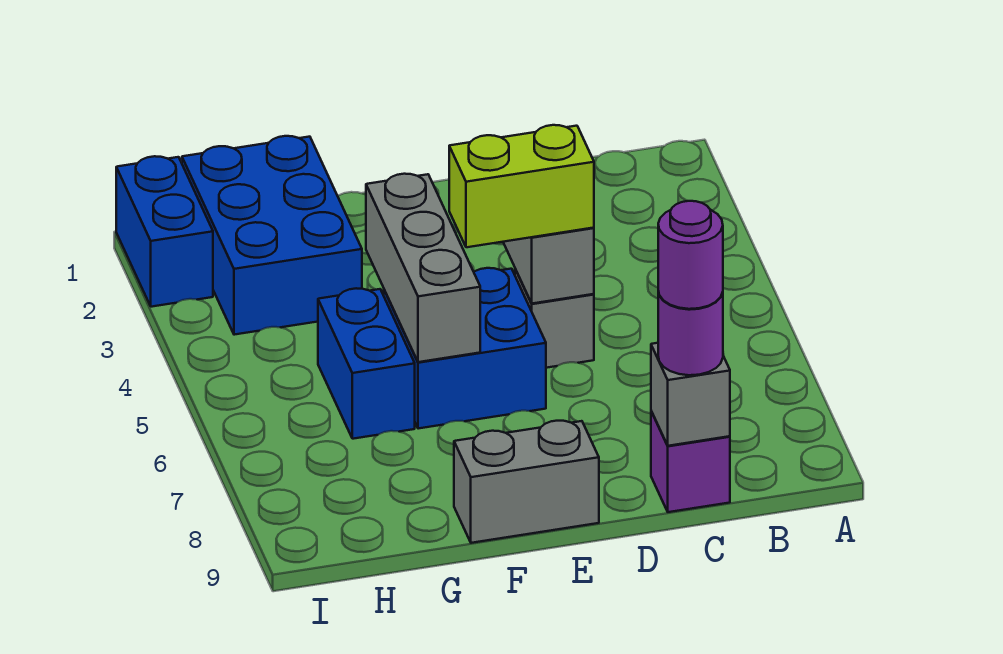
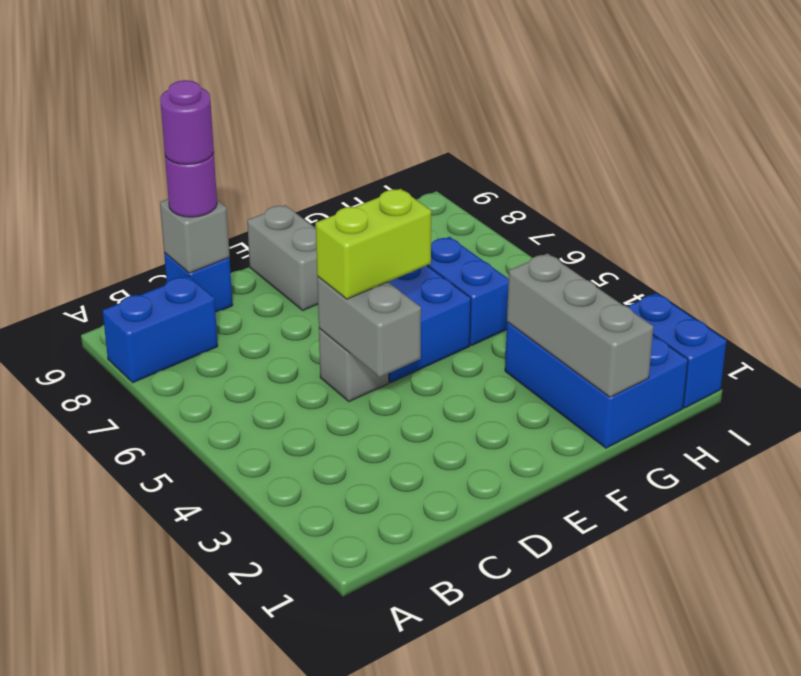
none -> blue 1x2 brick [103,276,218,383]
purple 1x1 brick [651,411,730,512] -> blue 1x1 brick [164,253,233,313]
grey 1x2 brick [454,421,599,543] -> grey 1x2 brick turned to [247,205,318,310]
grey 1x3 brick [366,174,480,362] -> grey 1x3 brick moved to [507,254,653,397]

